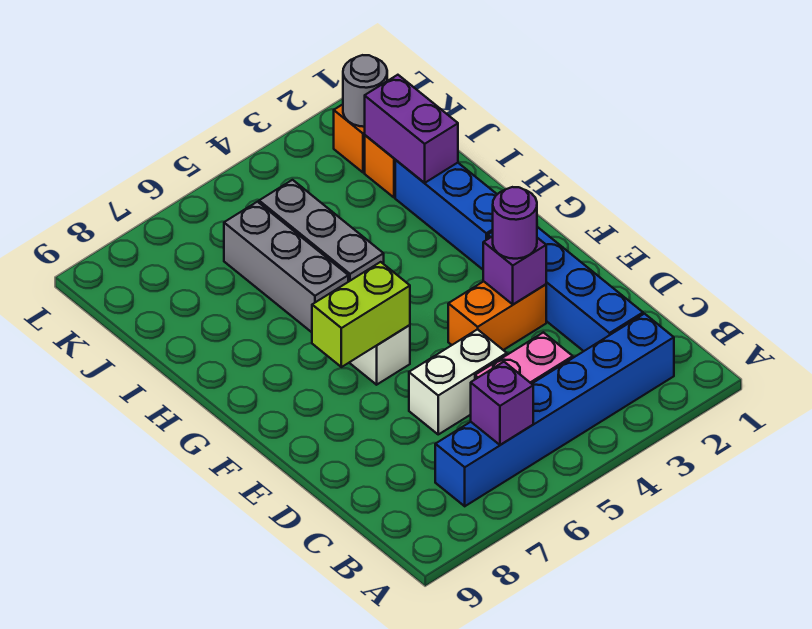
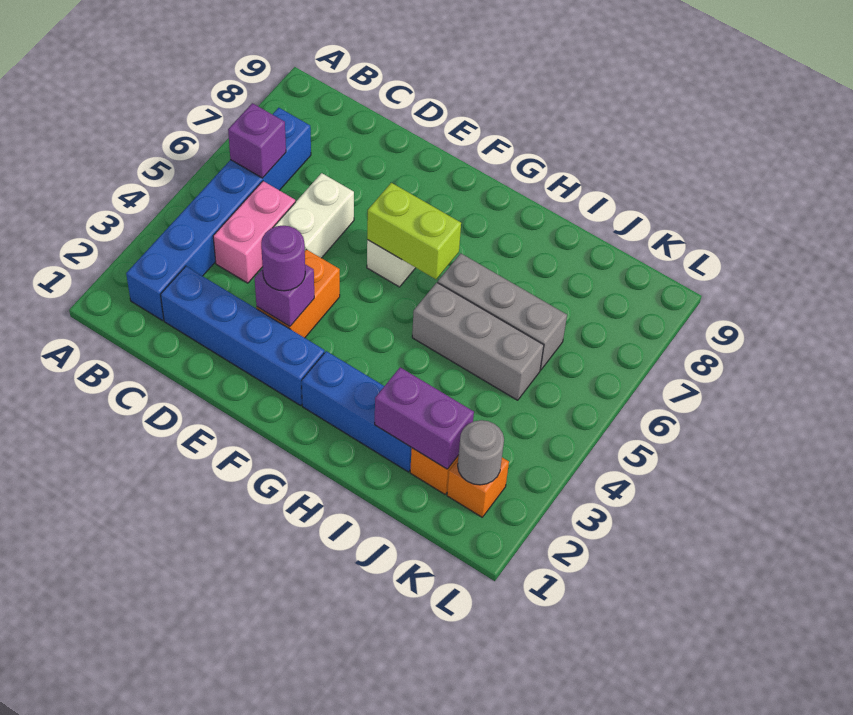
lime 1x2 brick [312,262,410,367] -> lime 1x2 brick turned to [367,183,461,279]

